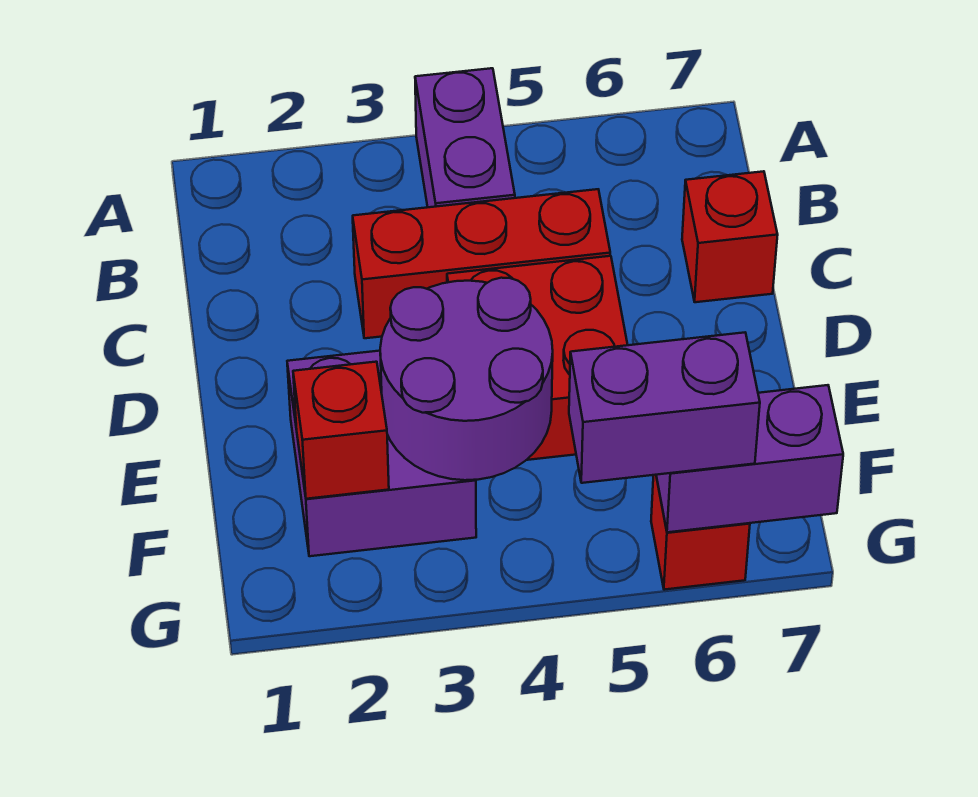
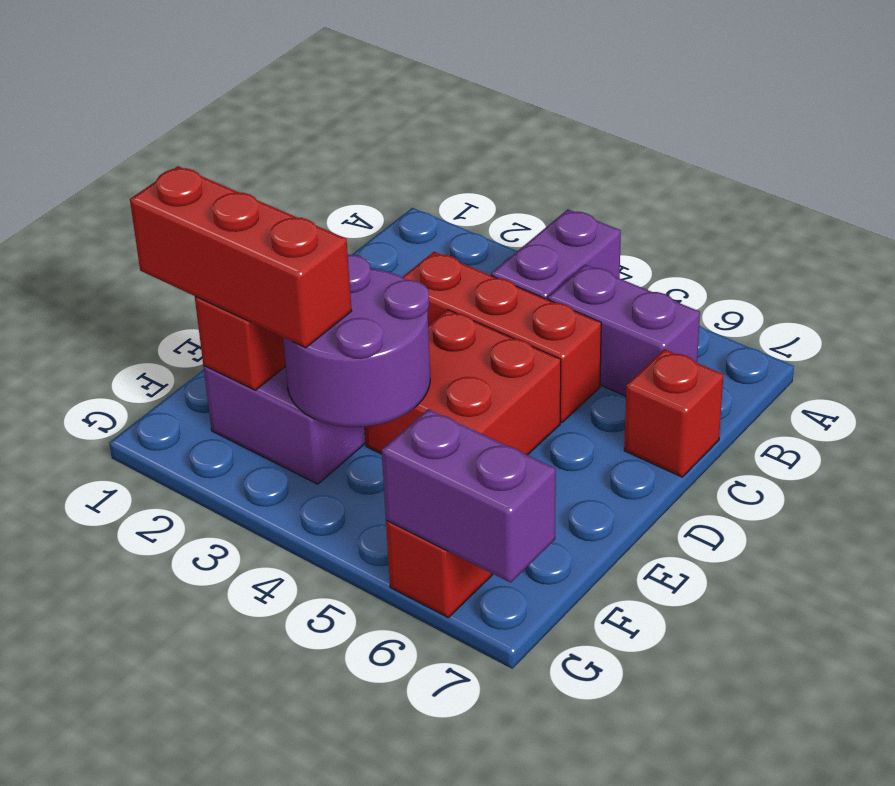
none -> red 1x3 brick [130,166,352,348]
purple 1x2 brick [569,333,760,483] -> purple 1x2 brick moved to [548,265,700,396]

